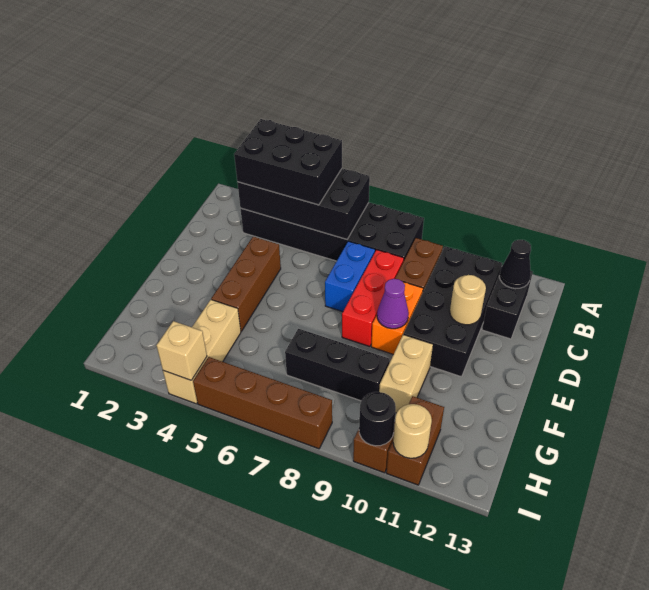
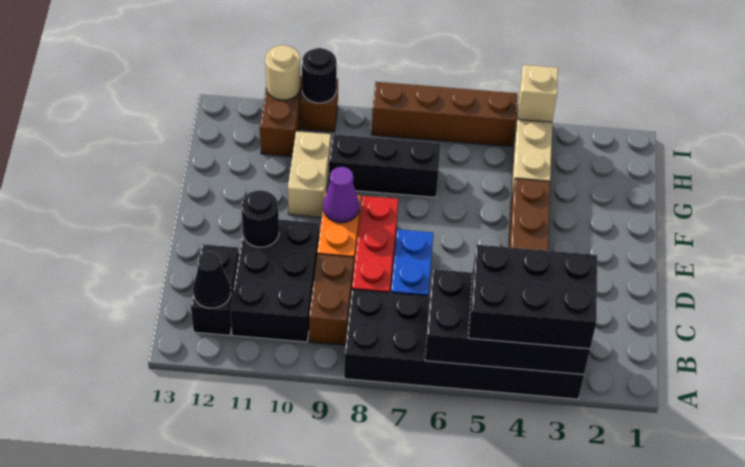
black 2x4 brick [403,246,502,377] -> black 2x3 brick [230,219,319,342]
tan 1x1 round brick [450,275,486,325] -> black 1x1 round brick [241,190,279,247]

